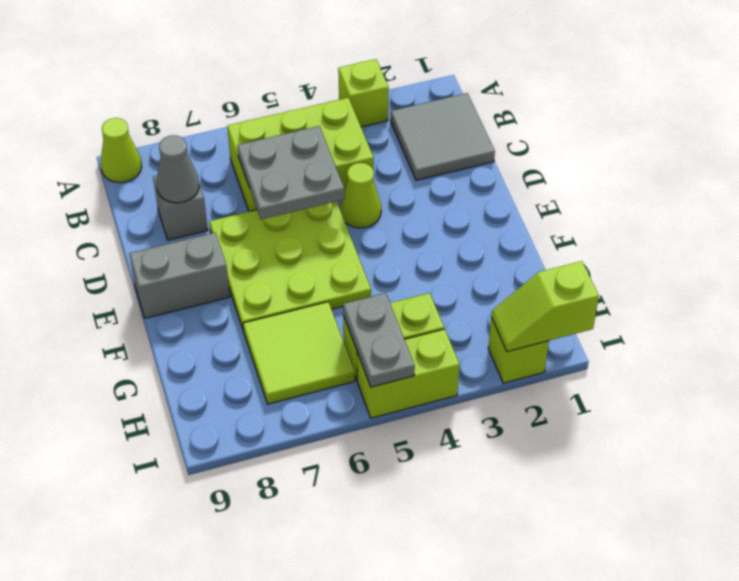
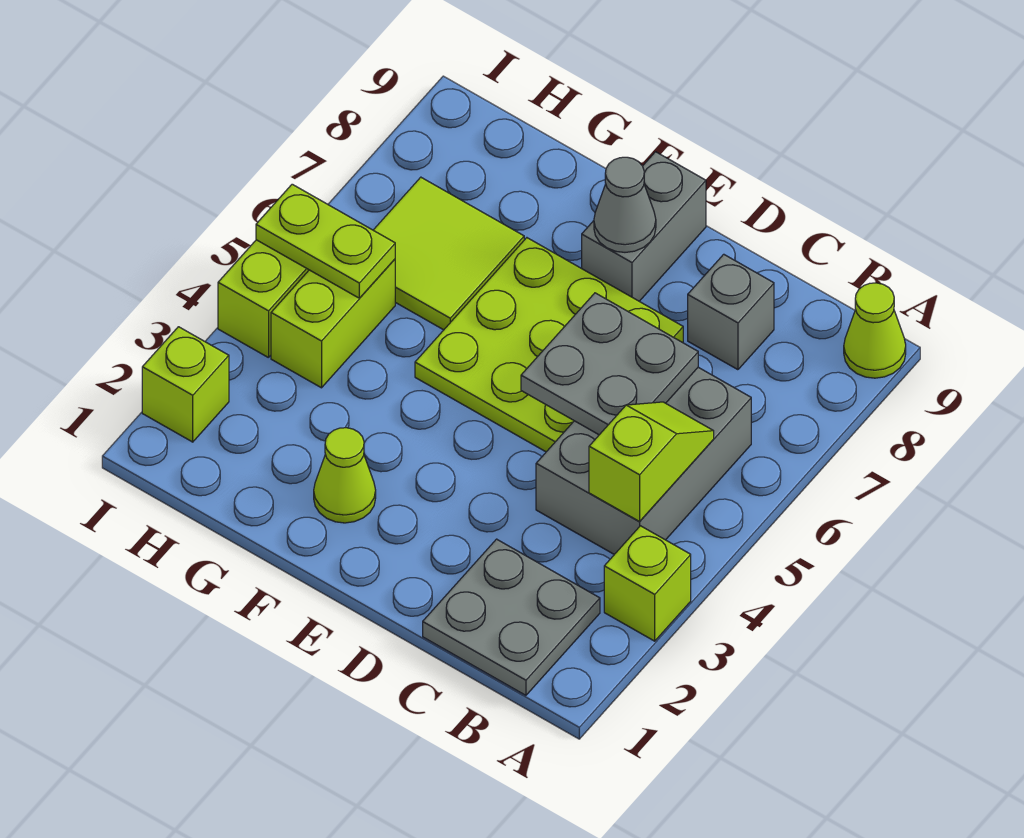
grey 2x2 tile [391,93,495,180] -> grey 2x2 plate [423,539,600,695]
lime 2x3 brick [227,98,374,211] -> grey 2x3 brick [536,367,751,554]
grey 1x1 cone [156,135,199,203] -> grey 1x1 cone moved to [594,157,656,252]
lime 1x1 cone [340,163,381,228] -> lime 1x1 cone moved to [314,428,376,523]
grey 1x2 plate [343,293,415,387] -> lime 1x2 plate [256,184,395,298]
lime 1x2 slope [491,261,599,352] -> lime 1x2 slope moved to [589,402,714,521]

